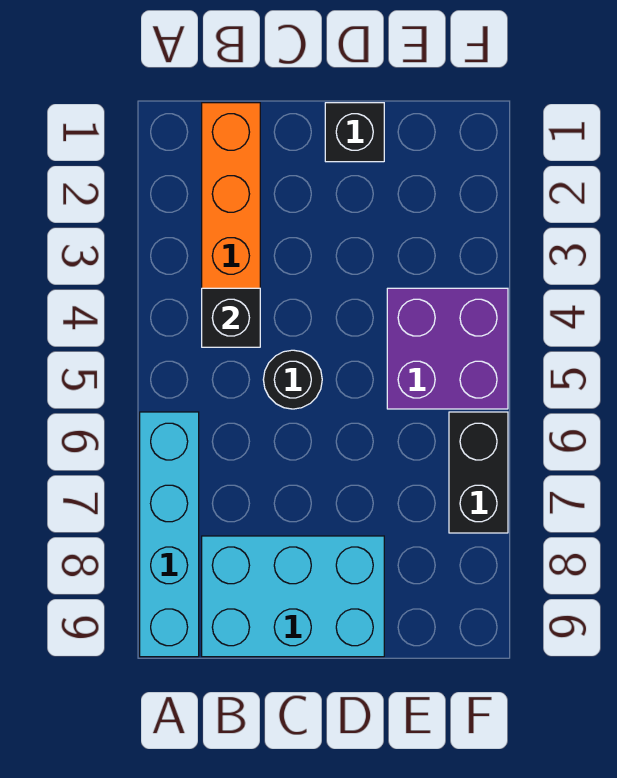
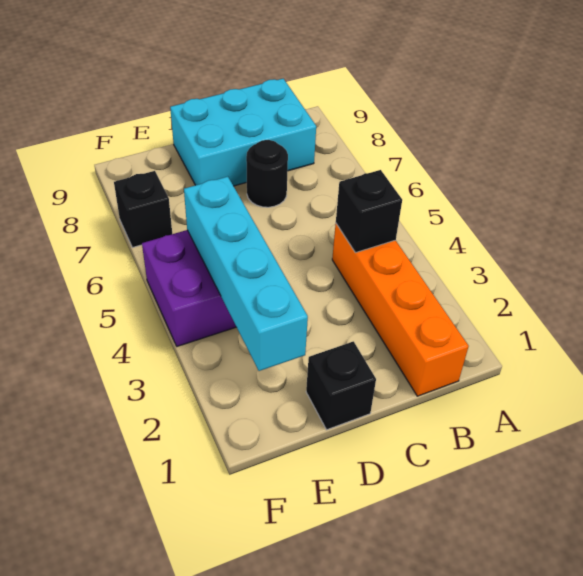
cyan 1x4 brick [140,412,199,657] -> cyan 1x4 brick moved to [184,177,308,371]
black 1x1 round brick [263,350,322,409] -> black 1x1 round brick moved to [246,140,288,207]
black 1x2 brick [449,412,508,533] -> black 1x1 brick [114,171,172,247]

